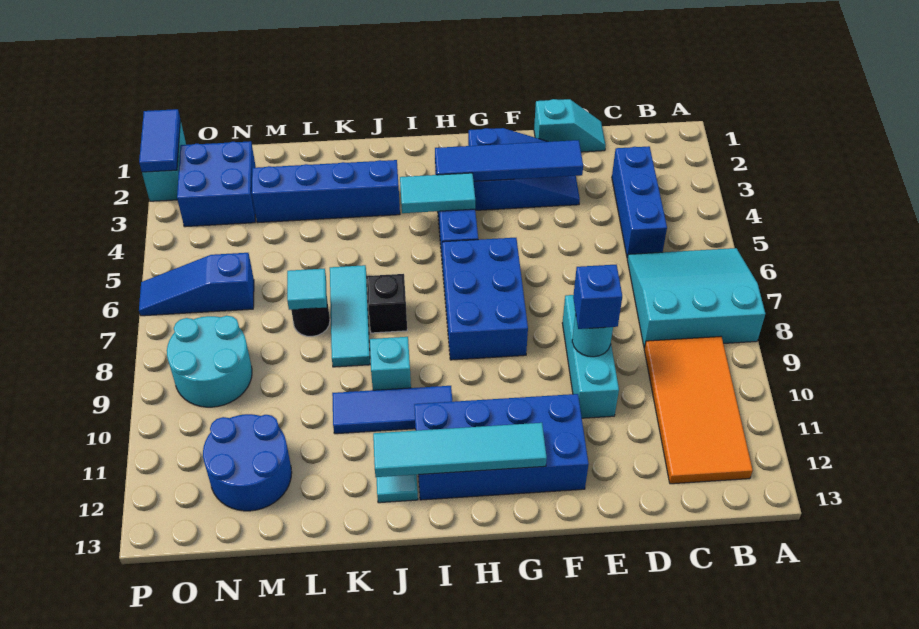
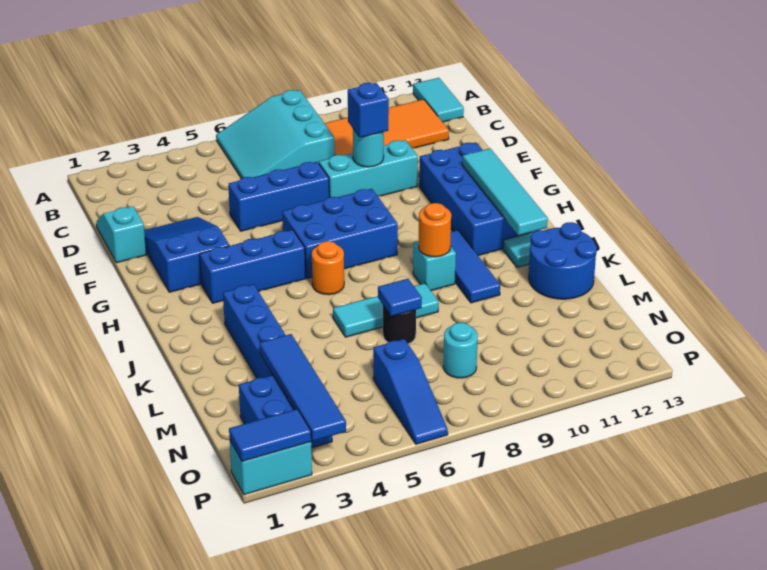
blue 1x3 brick [612,146,667,258] -> blue 1x3 brick moved to [228,162,329,231]
blue 1x4 tile [435,140,583,181] -> blue 1x4 tile moved to [259,334,346,441]
cyan 1x2 tile [400,173,475,213] -> cyan 1x2 tile moved to [413,78,464,122]
none -> orange 1x1 round brick [312,241,344,295]
black 1x1 brick [367,274,407,333] -> none
none -> orange 1x1 round brick [419,203,451,257]
cyan 1x1 tile [287,269,327,310] -> blue 1x1 tile [378,279,422,316]
blue 2x2 round brick [203,414,292,511] -> blue 2x2 round brick moved to [529,222,597,299]
cyan 2x2 round brick [167,316,252,407] -> cyan 1x1 round brick [443,322,478,378]

